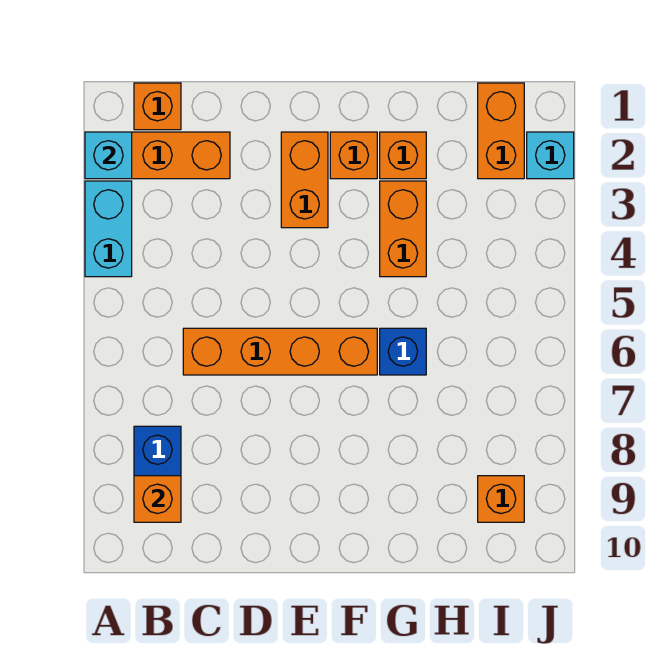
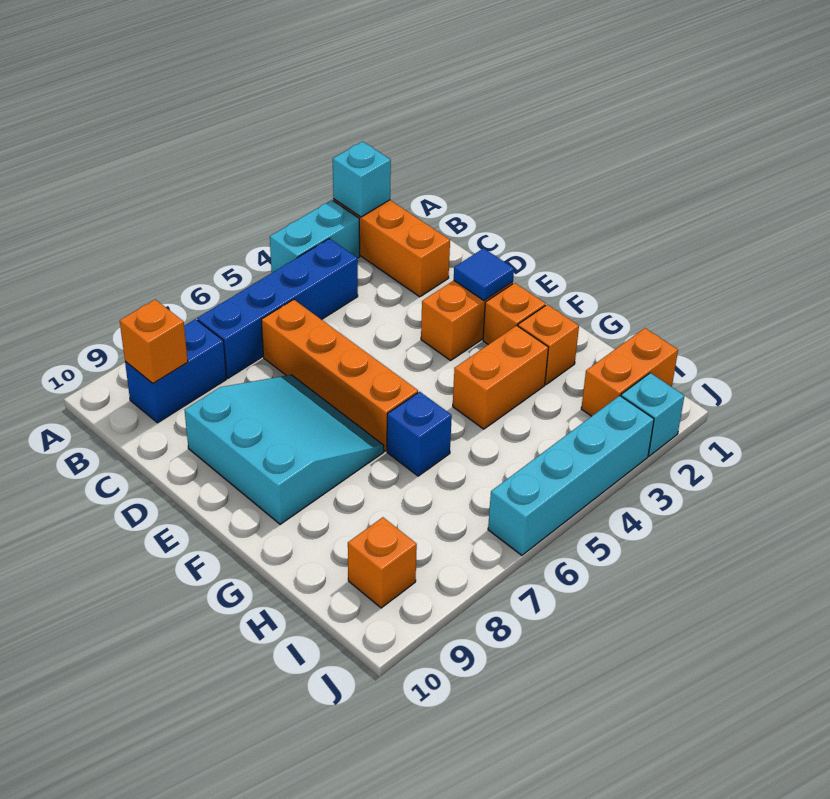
orange 1x1 brick [134,83,181,130] -> none
none -> blue 1x4 brick [197,239,358,378]
none -> cyan 3x3 slope [185,375,384,524]
none -> blue 1x1 tile [454,248,514,300]
none -> cyan 1x4 brick [488,396,654,555]

